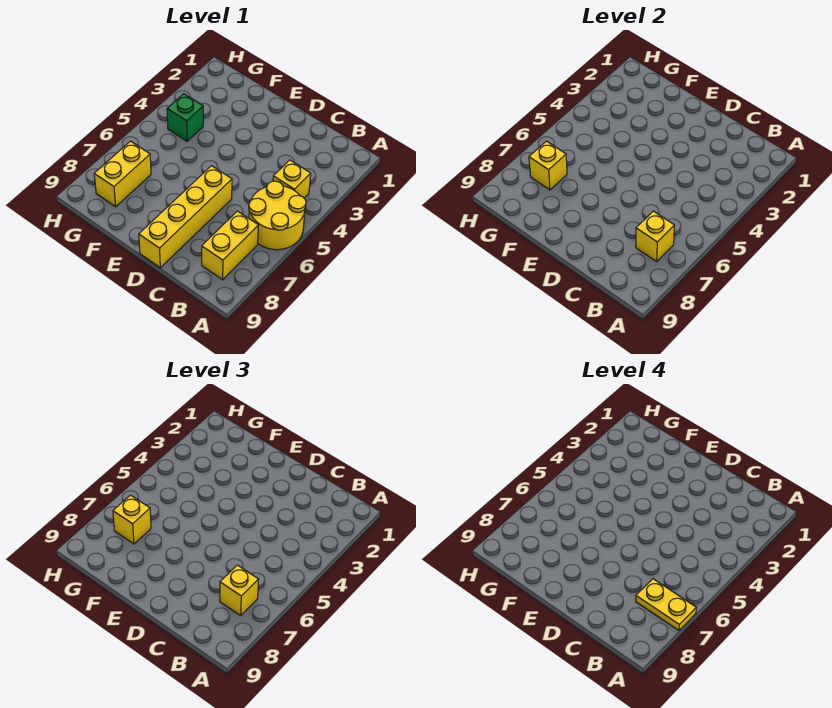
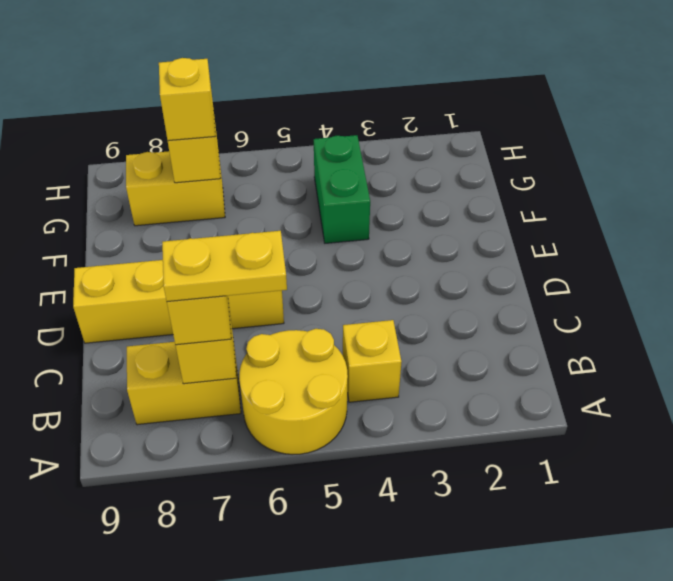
yellow 1x2 plate [636,579,696,630] -> yellow 1x2 plate turned to [162,231,287,302]
green 1x1 brick [167,94,203,141] -> green 1x2 brick [314,135,370,243]

